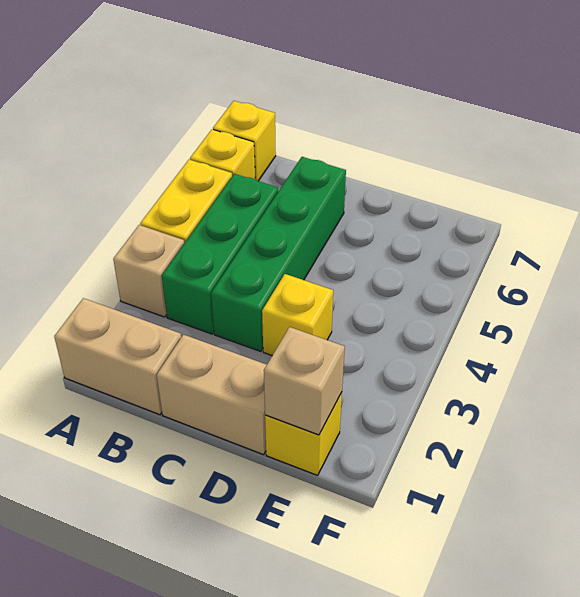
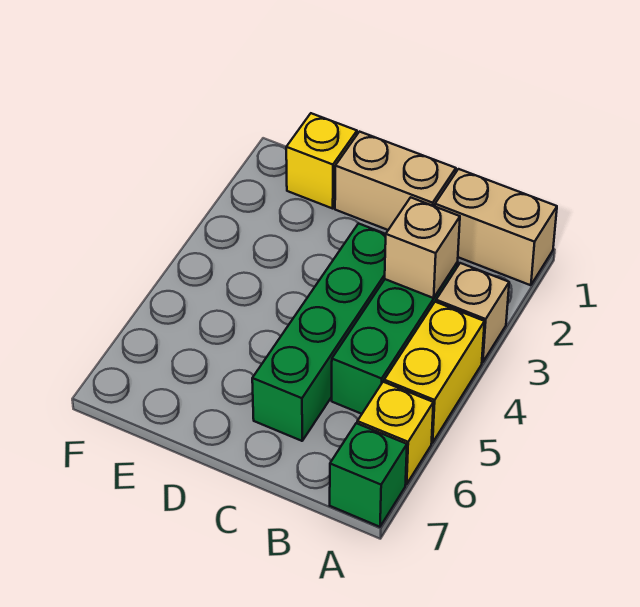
yellow 1x1 brick [213,101,276,181] -> green 1x1 brick [330,423,407,527]
yellow 1x1 brick [262,274,333,355] -> none
tan 1x1 brick [264,327,345,435] -> tan 1x1 brick moved to [385,197,460,298]

